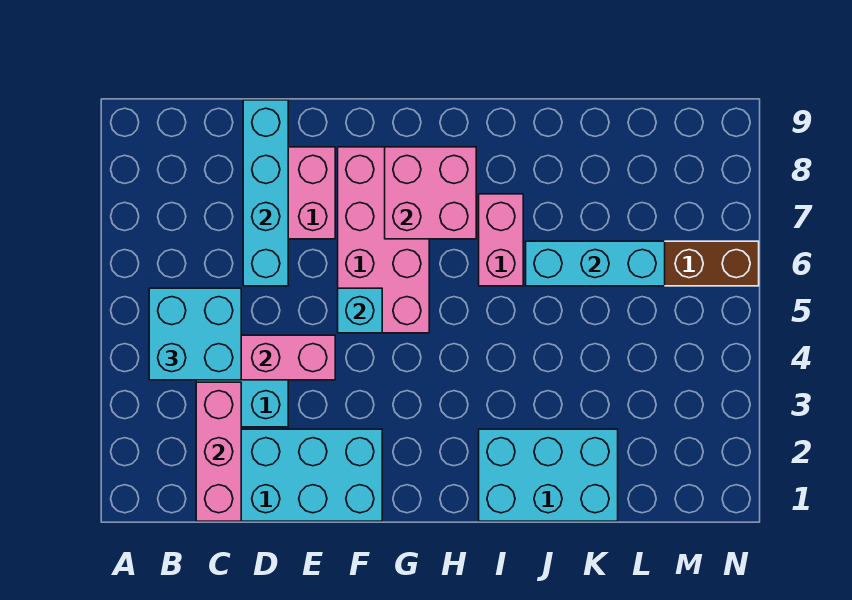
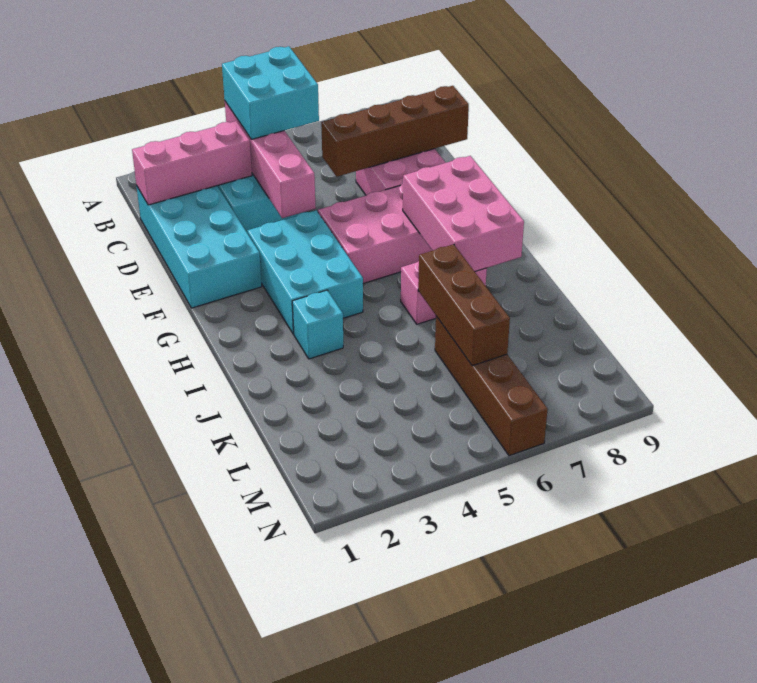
cyan 1x4 brick [243,100,288,286] -> brown 1x4 brick [321,86,469,177]
cyan 1x1 brick [338,288,382,333] -> cyan 1x1 brick moved to [292,290,343,359]
pink 2x2 brick [385,147,476,239] -> pink 2x3 brick [403,156,524,272]
cyan 2x3 brick [479,429,618,521] -> cyan 2x3 brick moved to [248,210,363,334]
cyan 1x3 brick [526,241,665,286] -> brown 1x3 brick [418,244,510,366]

